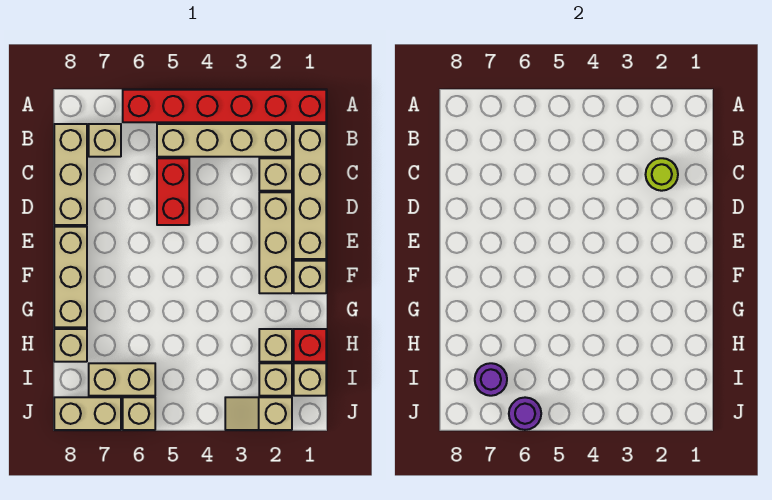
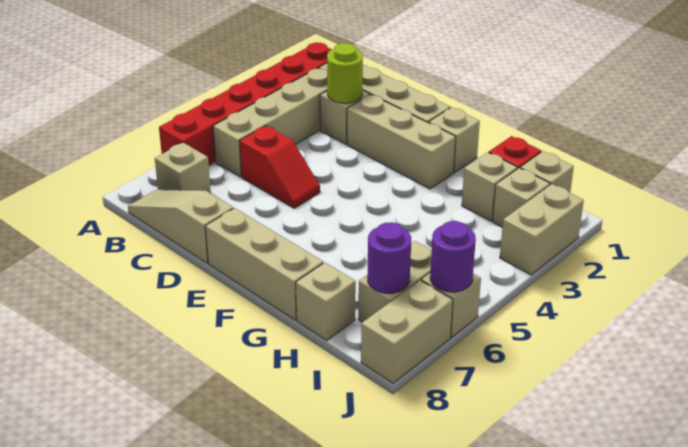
tan 1x3 brick [54,124,87,225] -> tan 1x3 slope [128,190,233,263]
red 1x2 brick [157,158,189,225] -> red 1x2 slope [239,126,320,208]
tan 1x2 slope [225,397,292,430] -> tan 1x2 brick [500,184,584,275]

